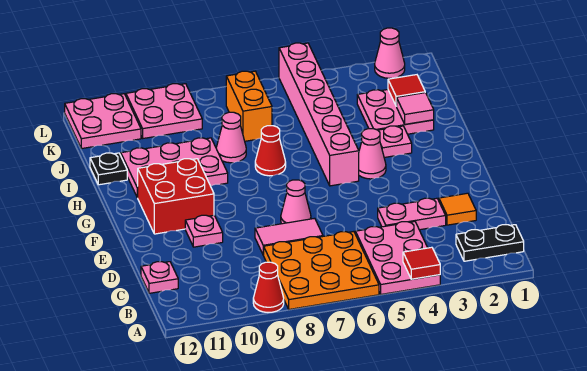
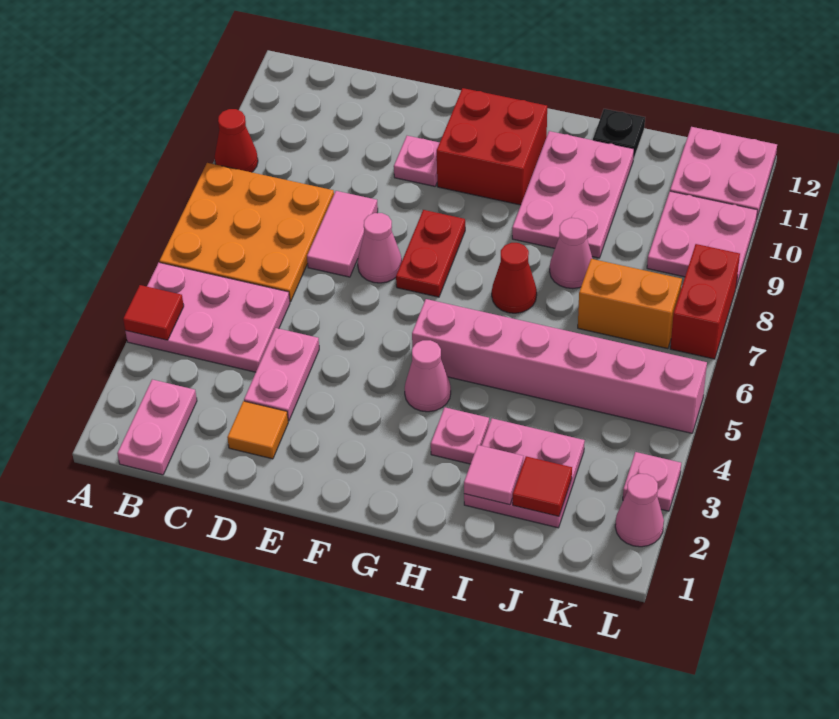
black 1x2 plate [456,225,524,261] -> pink 1x2 plate [117,380,197,475]
pink 1x1 plate [141,262,178,293] -> pink 1x1 plate moved to [623,452,681,511]
none -> red 1x2 plate [396,210,465,297]
none -> red 1x2 brick [670,244,740,359]

